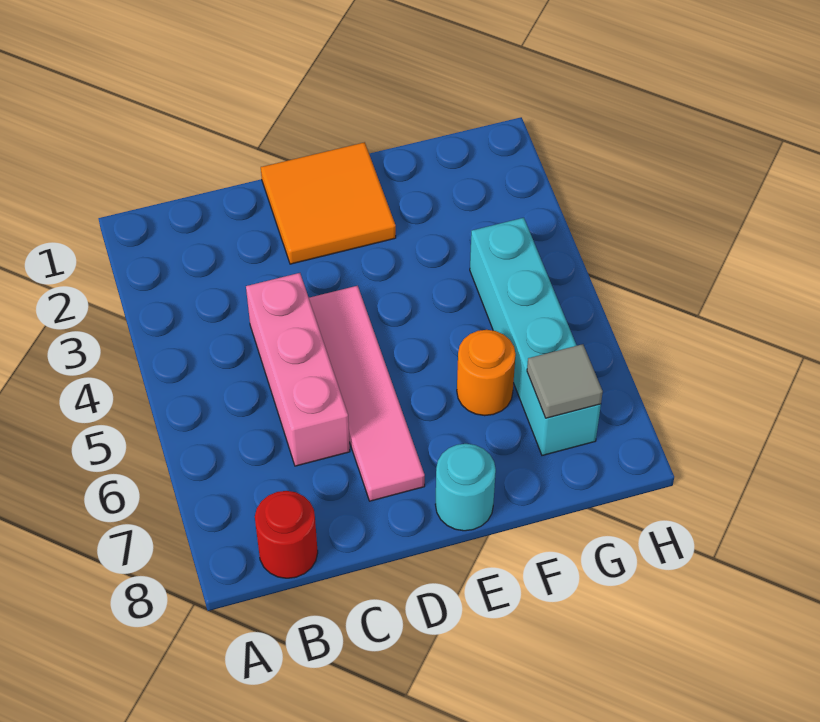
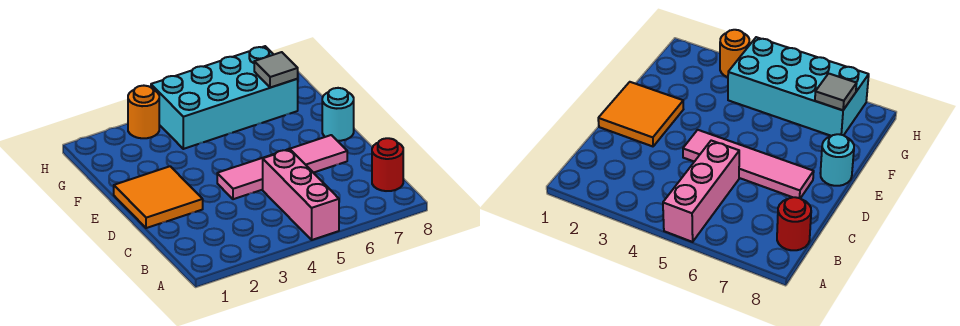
pink 1x3 brick [246,273,350,466] -> pink 1x3 brick turned to [263,149,339,240]
orange 1x1 round brick [457,330,516,416] -> orange 1x1 round brick moved to [128,86,159,138]
cyan 1x4 brick [470,218,601,456] -> cyan 2x4 brick [151,46,298,149]

